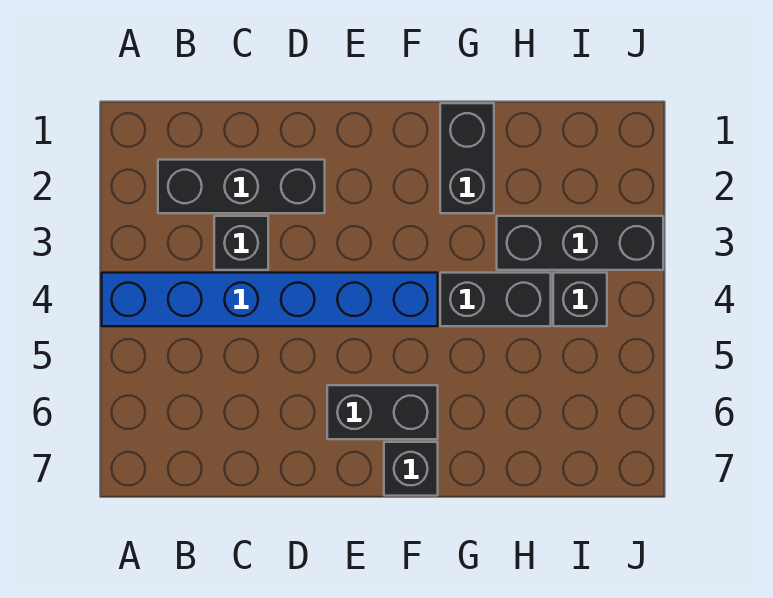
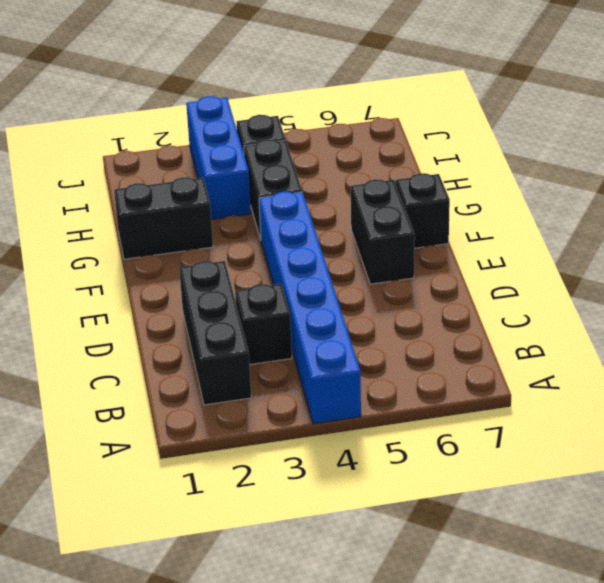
black 1x3 brick [497,216,663,270] -> blue 1x3 brick [186,96,251,220]

